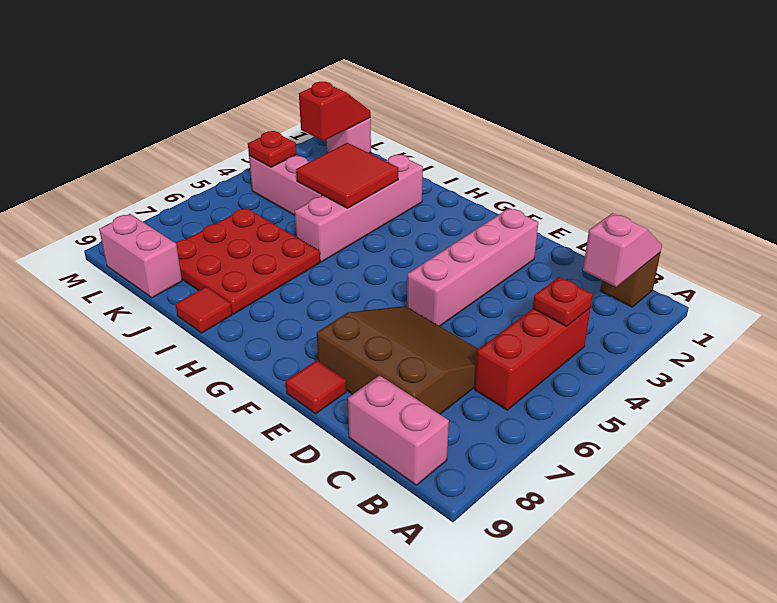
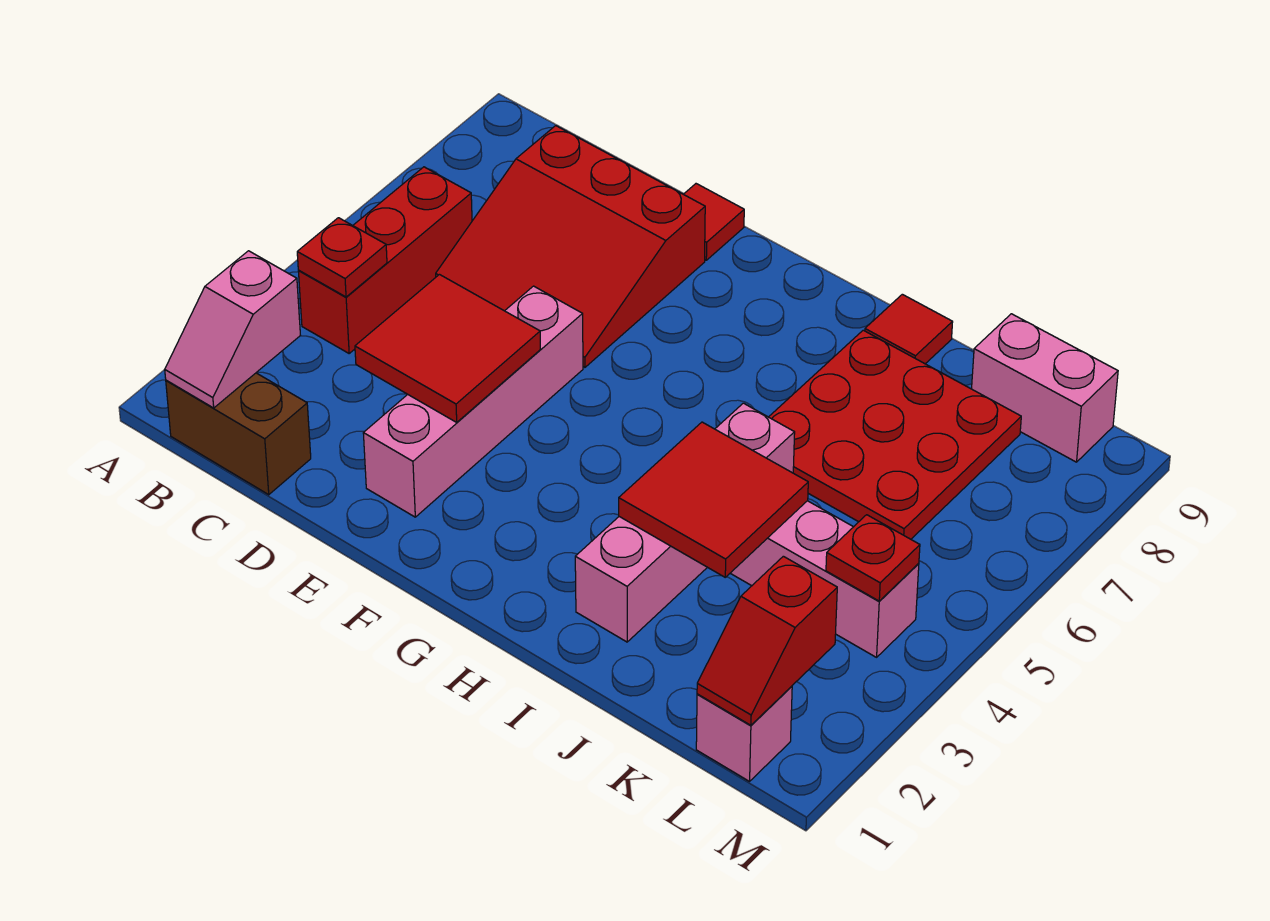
brown 1x1 brick [600,253,660,307] -> brown 1x2 brick [166,373,311,495]
pink 1x2 brick [348,375,449,485] -> none
brown 3x3 slope [317,306,478,414] -> red 3x3 slope [436,126,705,367]
none -> red 2x2 tile [355,275,541,422]

